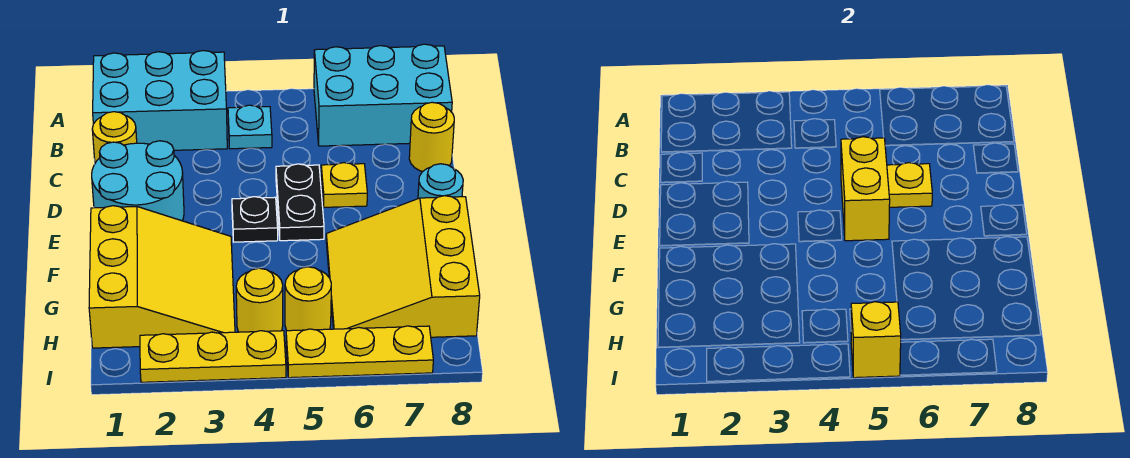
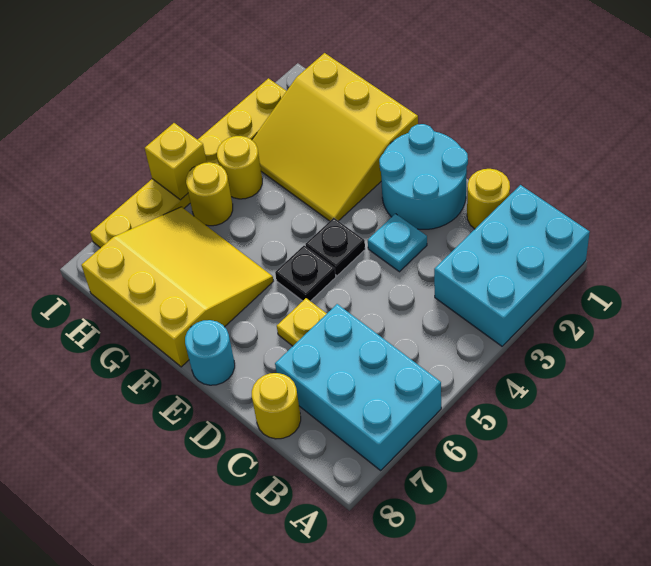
cyan 2x3 brick [314,44,452,146] -> cyan 2x3 brick turned to [275,304,441,470]
cyan 1x1 plate [228,105,272,149] -> cyan 1x1 plate moved to [368,214,427,272]
black 1x2 plate [276,164,324,241] -> black 1x1 plate [275,246,336,301]
yellow 1x2 brick [841,137,890,241] -> none
yellow 1x1 plate [887,163,932,207] -> none

